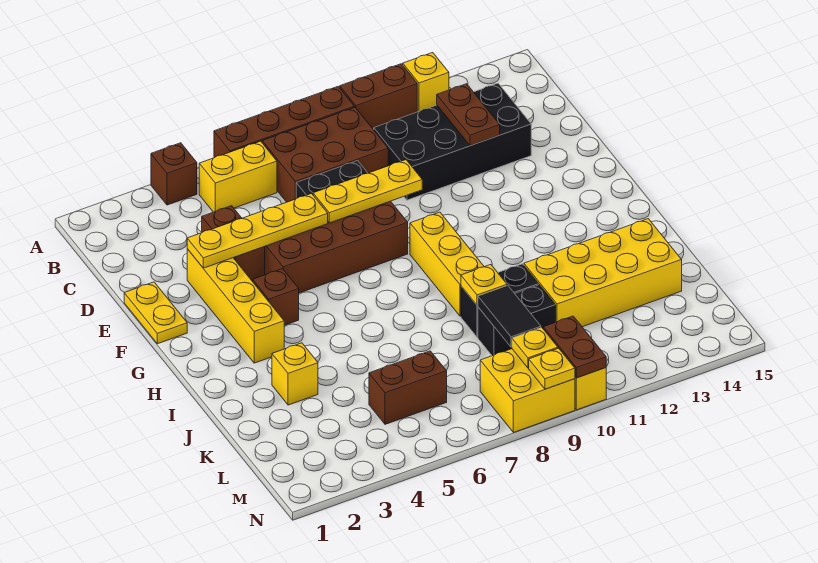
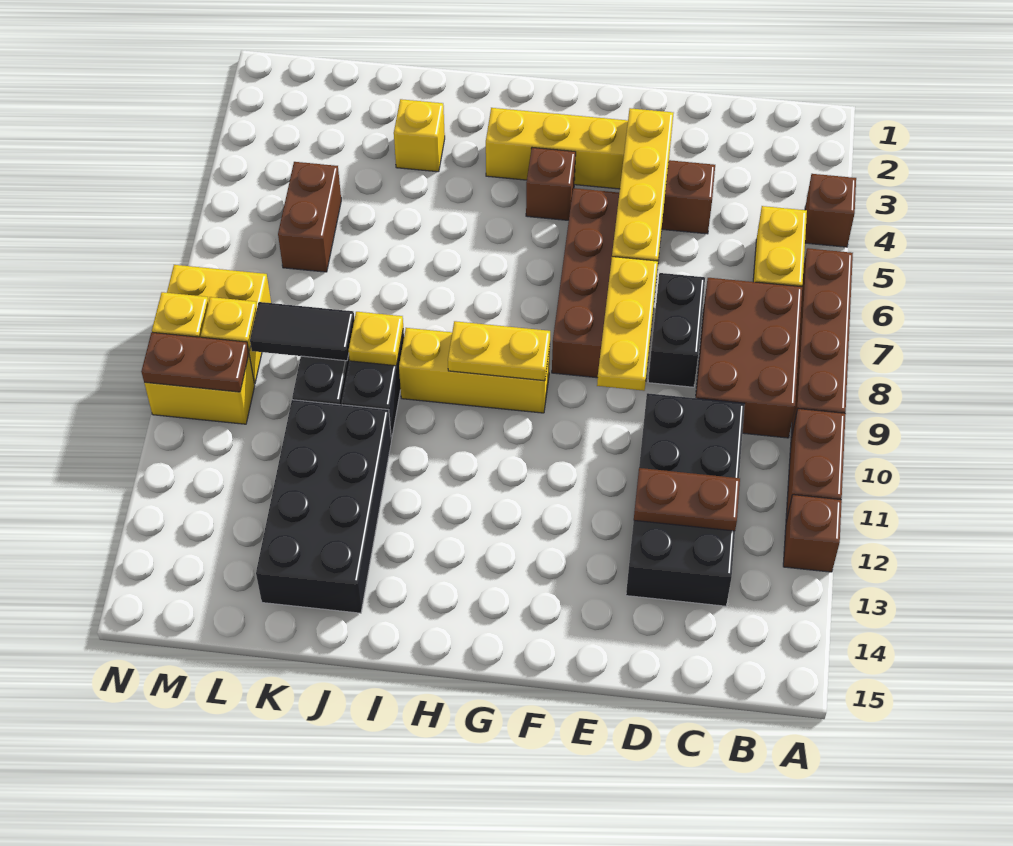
yellow 1x1 brick [403,53,449,112] -> brown 1x1 brick [783,495,842,572]
yellow 1x2 plate [124,282,187,344] -> yellow 1x2 plate moved to [448,321,550,381]
yellow 2x4 brick [524,219,682,327] -> black 2x4 brick [256,400,391,613]

